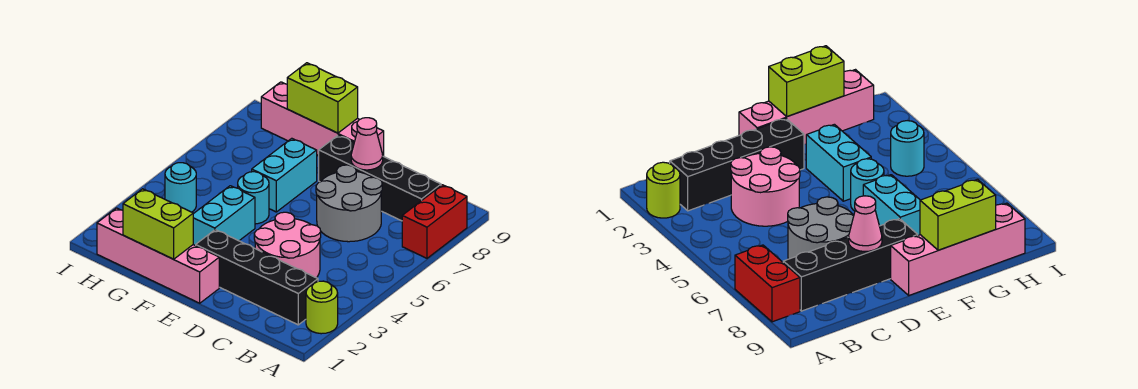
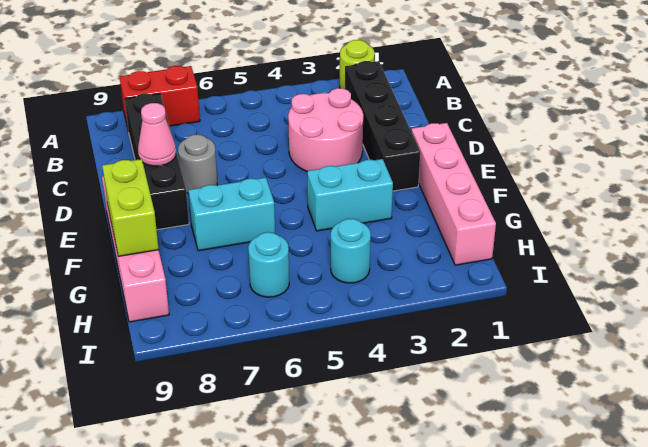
grey 2x2 round brick [316,165,382,242] -> grey 1x1 round brick [178,135,217,194]
lime 1x2 brick [123,189,193,259] -> none
cyan 1x1 round brick [238,172,269,224] -> cyan 1x1 round brick moved to [248,232,289,297]

